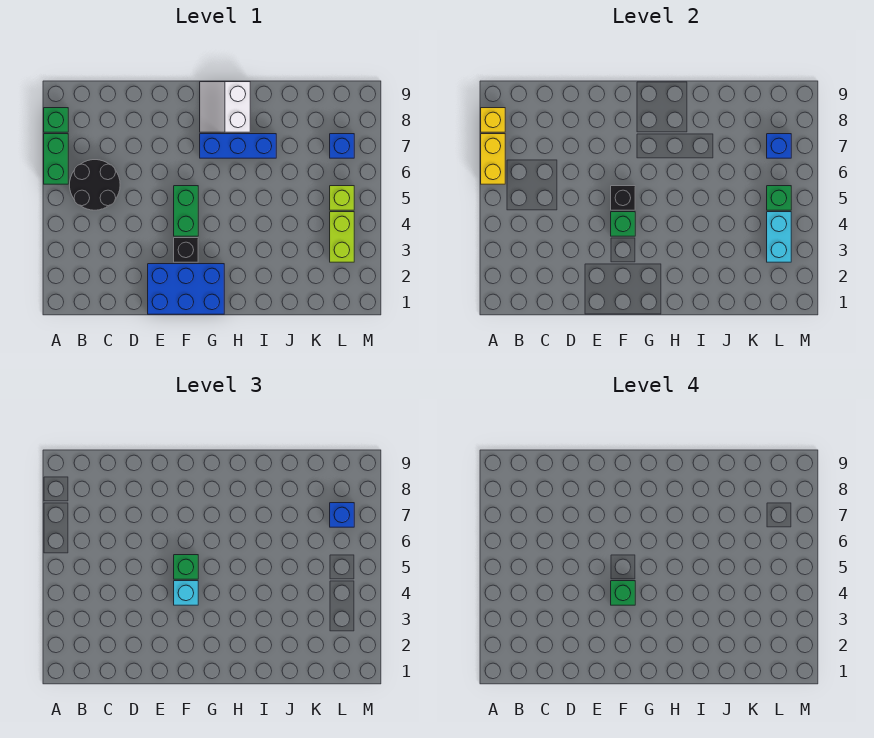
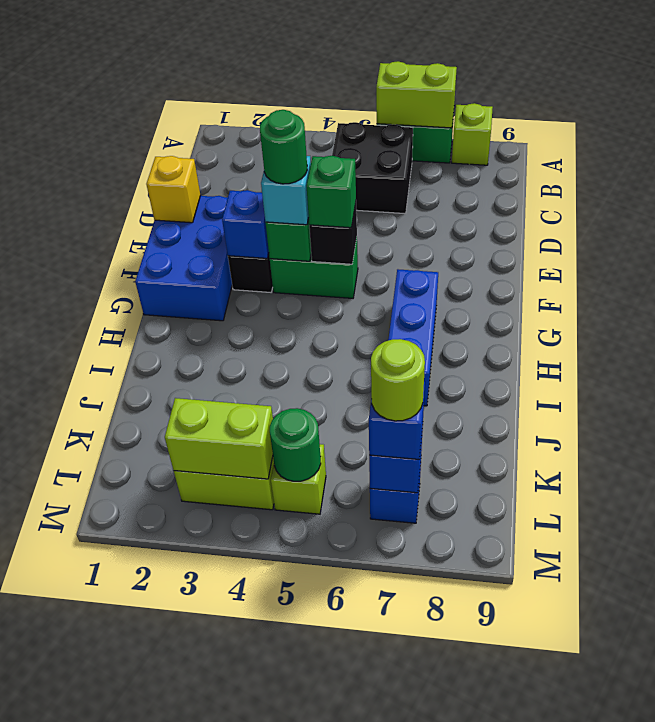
yellow 1x2 brick [481,134,505,184] -> lime 1x2 brick [376,61,457,128]
green 1x1 brick [44,108,68,132] -> lime 1x1 brick [452,103,493,165]
yellow 1x1 brick [481,108,505,132] -> yellow 1x1 brick moved to [146,156,201,223]
black 2x2 round brick [70,160,120,210] -> black 2x2 brick [332,122,413,214]
none -> blue 1x1 brick [222,190,269,258]
green 1x1 brick [611,581,635,605] -> green 1x1 round brick [260,110,307,184]
white 2x2 slope [200,82,250,132] -> none
cyan 1x2 brick [767,212,791,262] -> lime 1x2 brick [165,398,273,479]
green 1x1 brick [767,186,791,210] -> green 1x1 round brick [270,408,321,481]
none -> lime 1x1 round brick [371,339,425,421]

